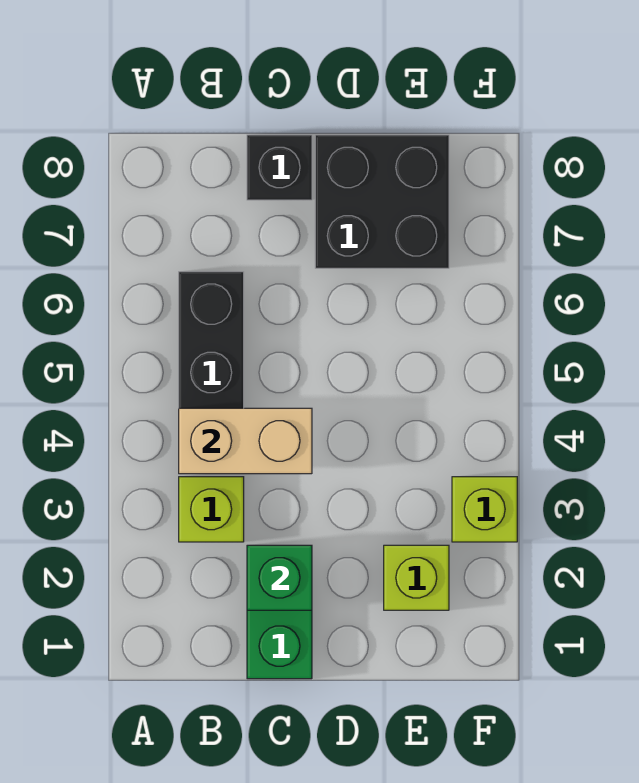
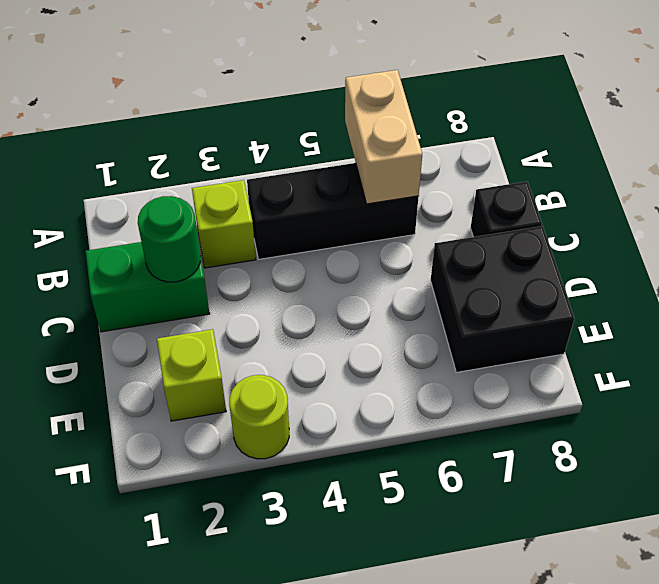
tan 1x2 brick [179,408,312,474] -> tan 1x2 brick moved to [345,70,422,204]
green 1x1 brick [247,545,312,610] -> green 1x1 round brick [138,196,201,282]
lime 1x1 brick [452,477,517,542] -> lime 1x1 round brick [229,375,289,459]

